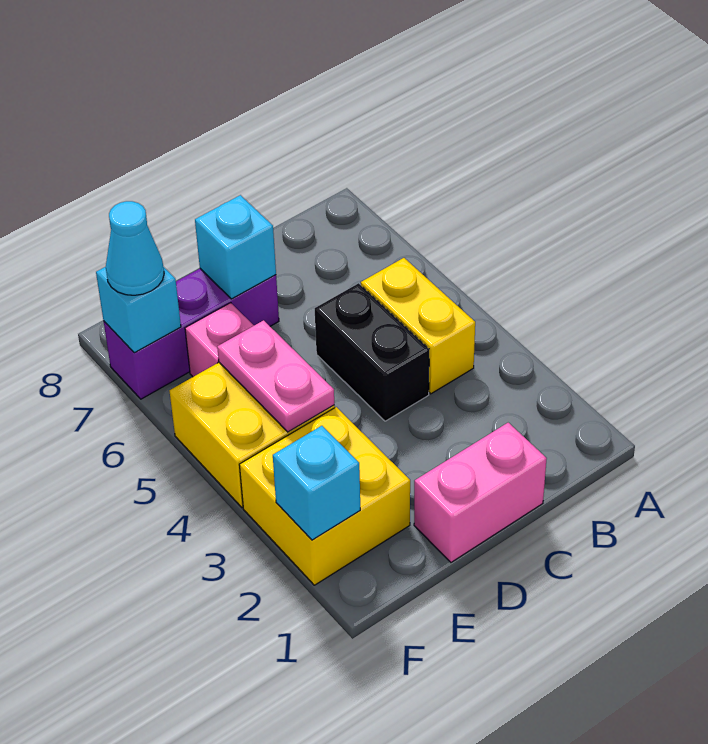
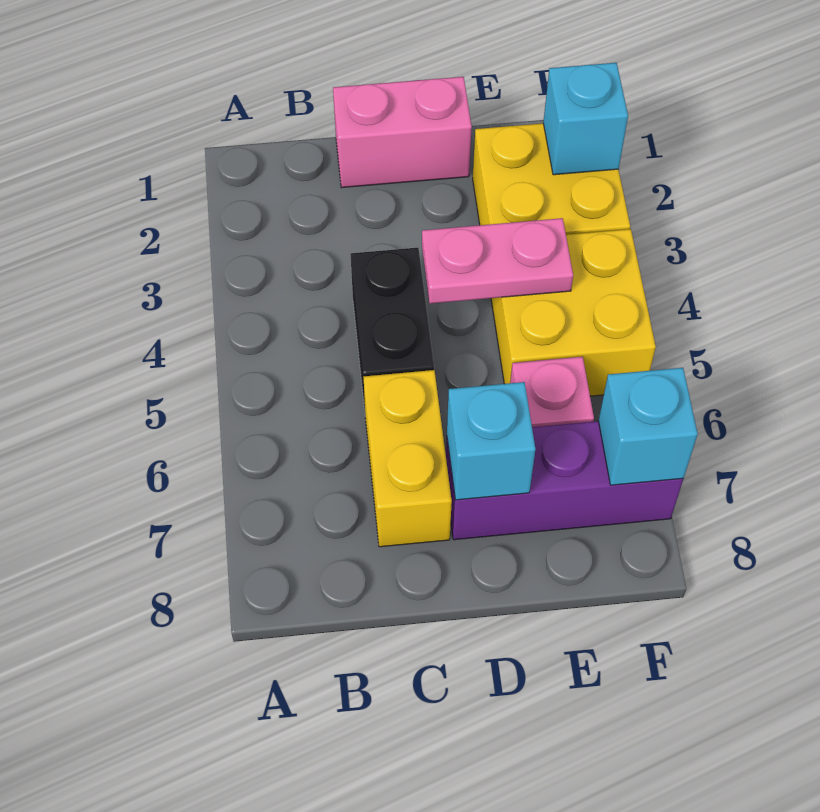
yellow 1x2 brick [361,258,475,394] -> yellow 1x2 brick moved to [363,370,452,547]
pink 1x2 plate [217,320,334,432] -> pink 1x2 plate turned to [422,218,573,304]
cyan 1x1 cone [106,201,164,295] -> none

